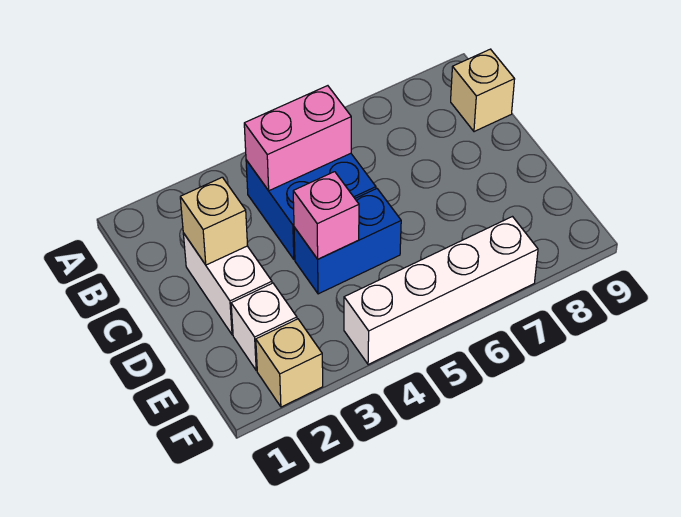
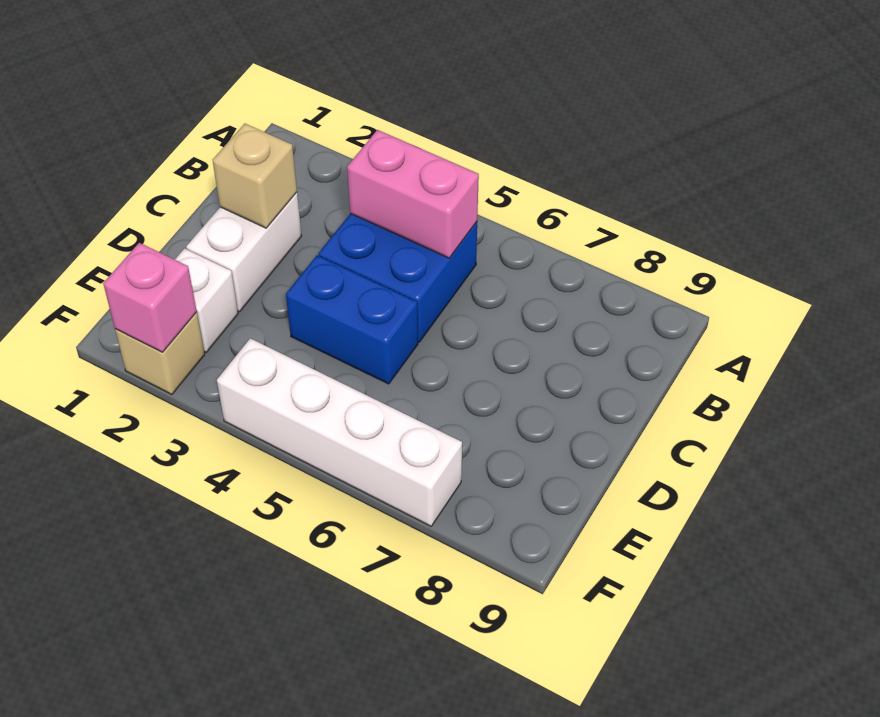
tan 1x1 brick [451,49,515,132] -> none
pink 1x1 brick [293,172,359,259] -> pink 1x1 brick moved to [103,243,197,352]

